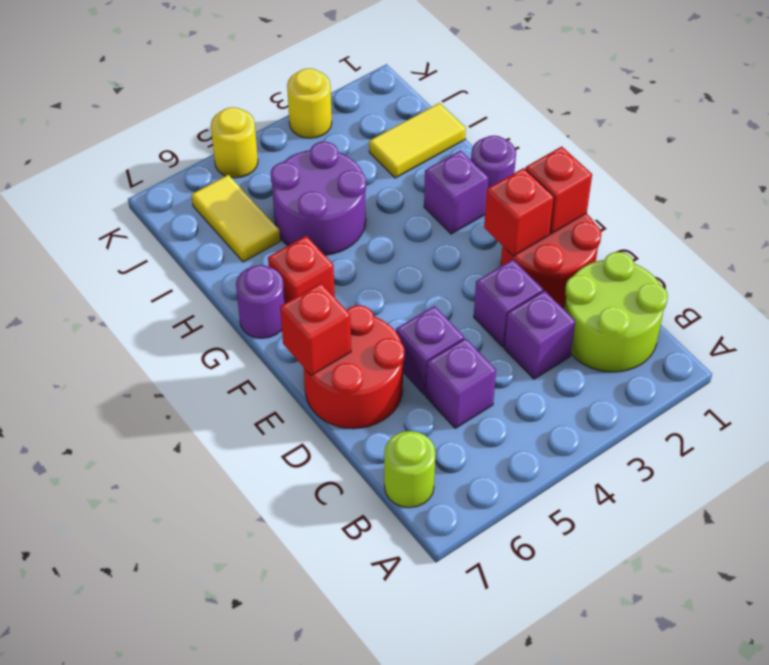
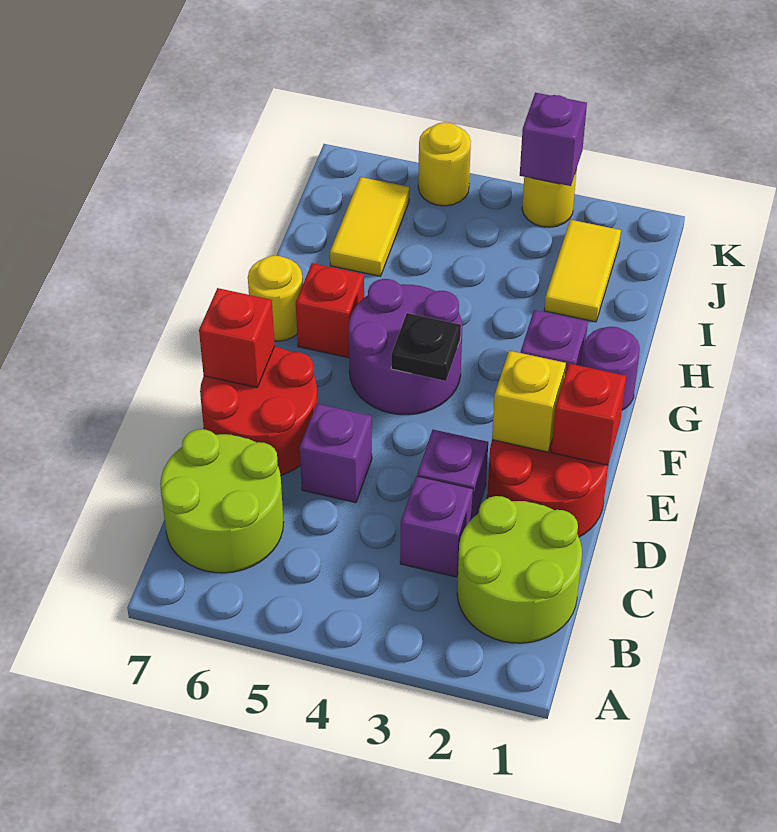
lime 1x1 round brick [384,431,436,508] -> lime 2x2 round brick [160,429,284,573]
purple 1x1 brick [426,338,496,428] -> purple 1x1 brick moved to [520,93,587,186]
red 1x1 brick [484,168,554,256] -> yellow 1x1 brick [492,351,566,452]
none -> black 1x1 plate [391,313,461,381]
purple 1x1 round brick [236,265,285,338] -> yellow 1x1 round brick [248,256,303,341]
purple 2x2 round brick [271,142,366,255] -> purple 2x2 round brick moved to [349,279,462,415]
yellow 1x2 tile [369,103,466,178] -> yellow 1x2 tile turned to [544,220,621,322]

